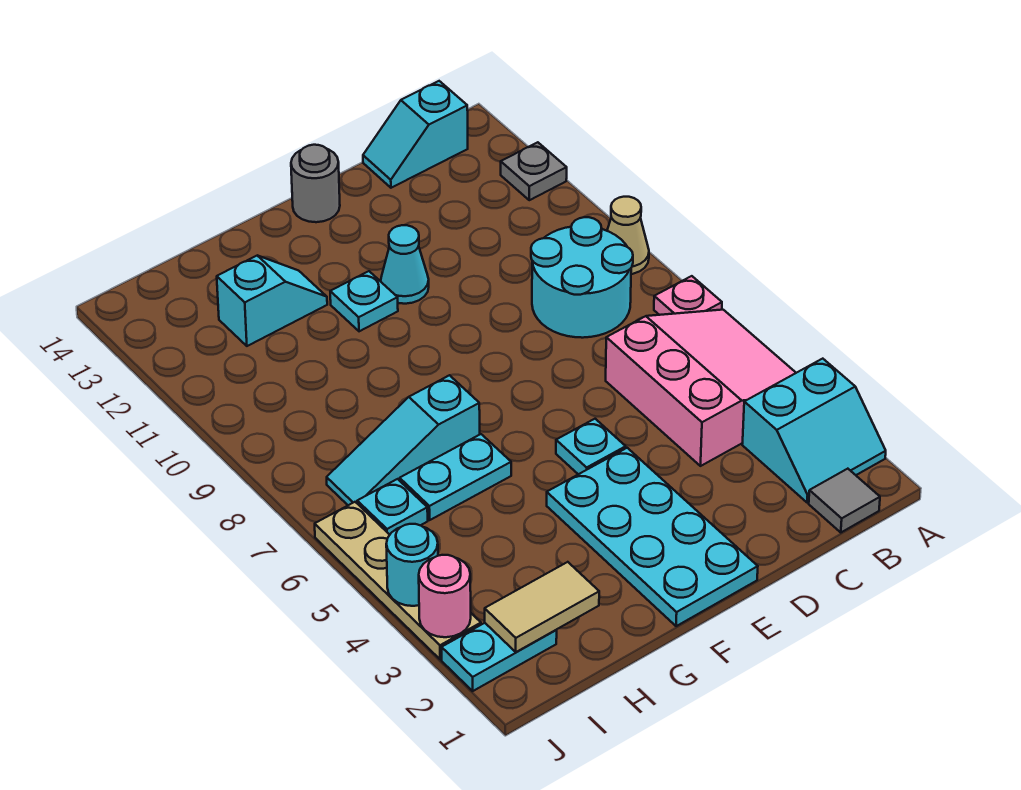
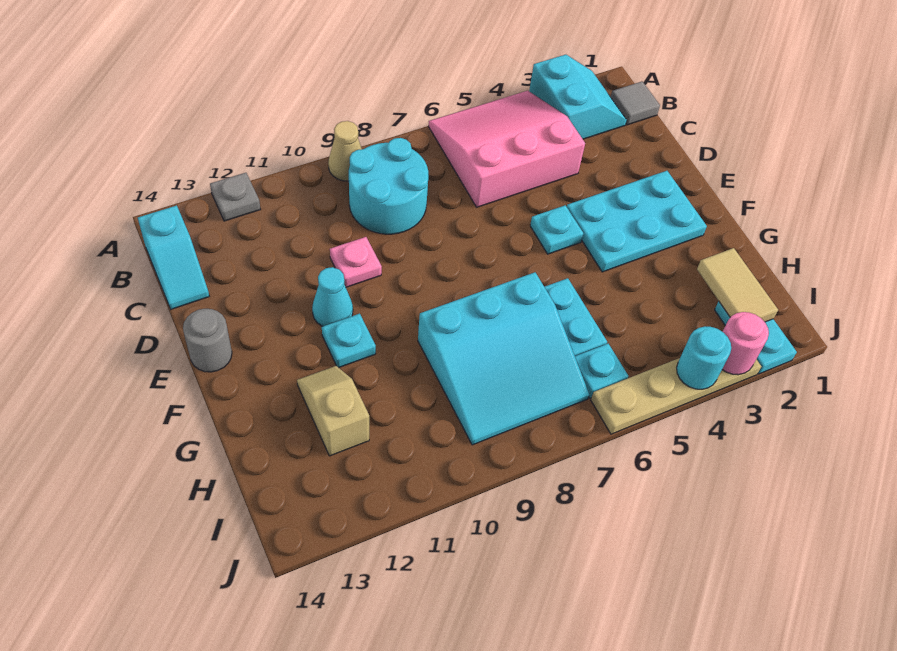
pink 1x1 plate [654,276,722,315] -> pink 1x1 plate moved to [330,237,382,287]
cyan 2x4 plate [547,448,758,626] -> cyan 2x3 plate [567,171,707,272]
cyan 1x3 slope [327,375,480,505] -> cyan 3x3 slope [418,272,589,445]
cyan 1x2 slope [217,256,327,346] -> tan 1x2 slope [297,366,369,456]

